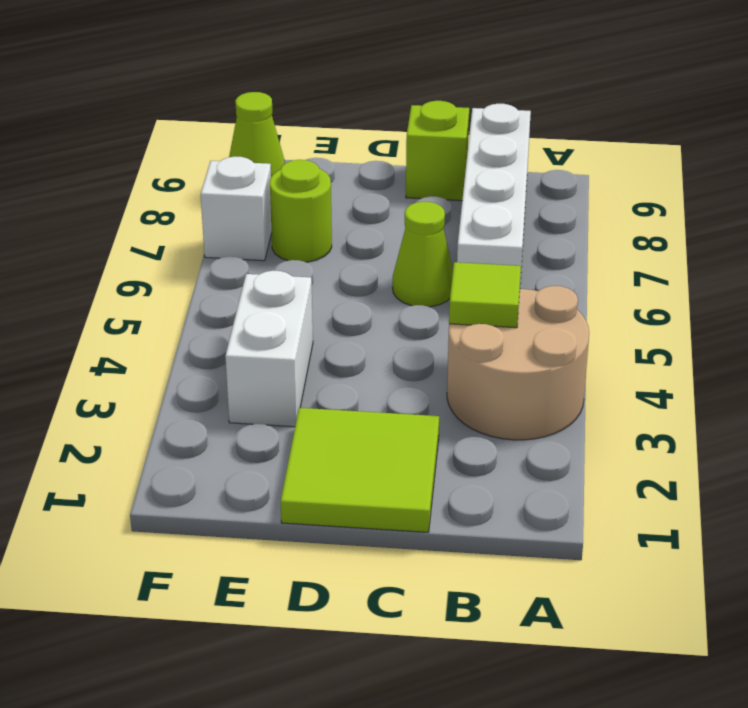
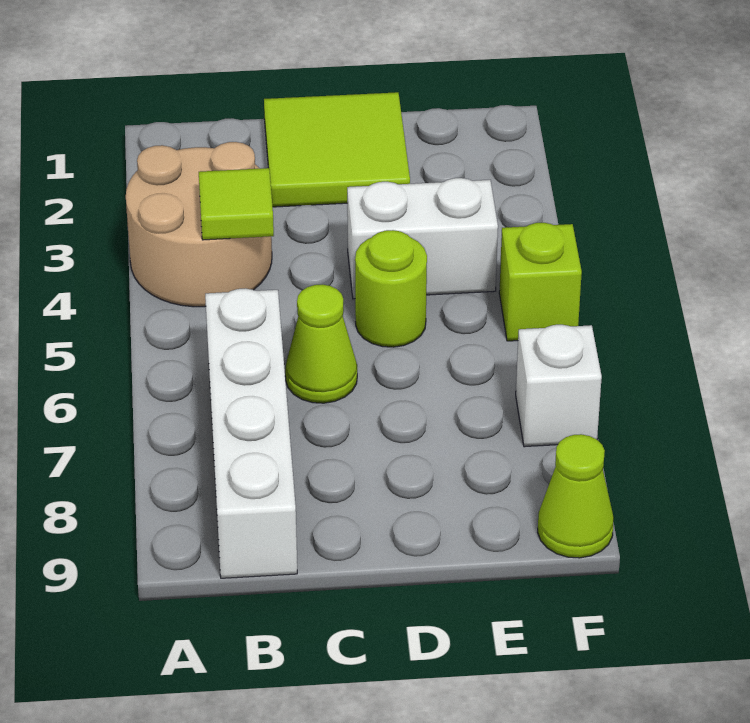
lime 1x1 brick [406,101,469,201] -> lime 1x1 brick moved to [499,223,582,341]
white 1x2 brick [225,271,313,427] -> white 1x2 brick turned to [347,178,498,299]
lime 1x1 round brick [270,160,332,262] -> lime 1x1 round brick moved to [355,230,427,347]

